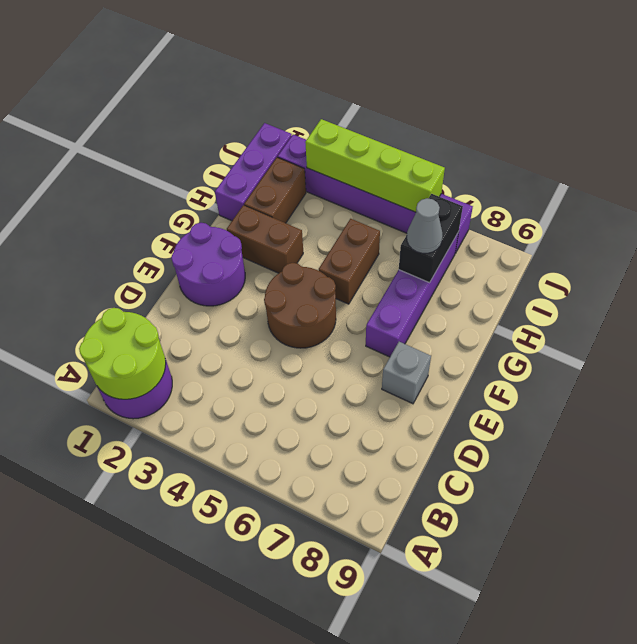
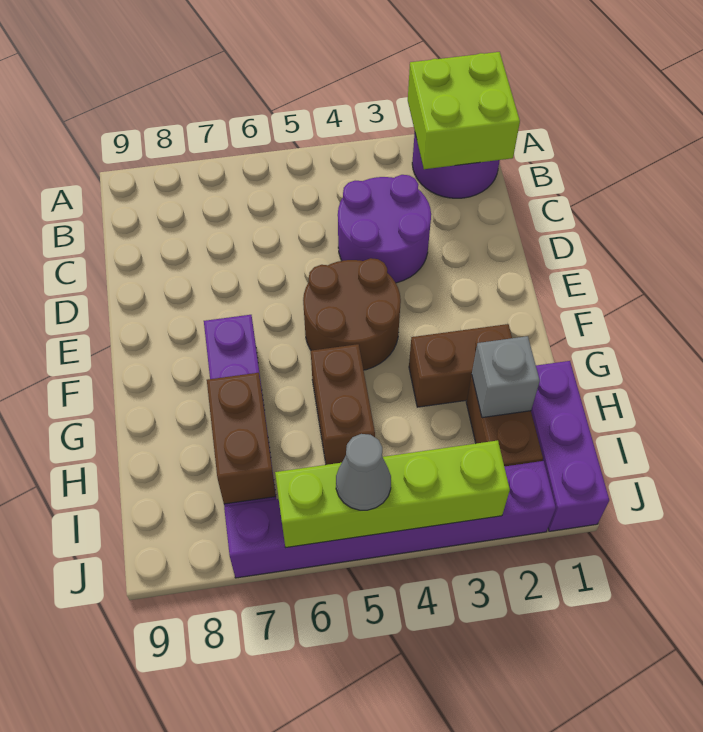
lime 2x2 round brick [79,308,166,399] -> lime 2x2 brick [408,52,520,169]
purple 2x2 round brick [171,223,245,306] -> purple 2x2 round brick moved to [338,175,431,283]
grey 1x1 brick [382,342,431,404] -> grey 1x1 brick moved to [472,336,540,418]
black 1x2 brick [399,194,463,283] -> brown 1x2 brick [207,373,276,504]
grey 1x1 cone [407,198,443,253] -> grey 1x1 cone moved to [336,434,391,510]

